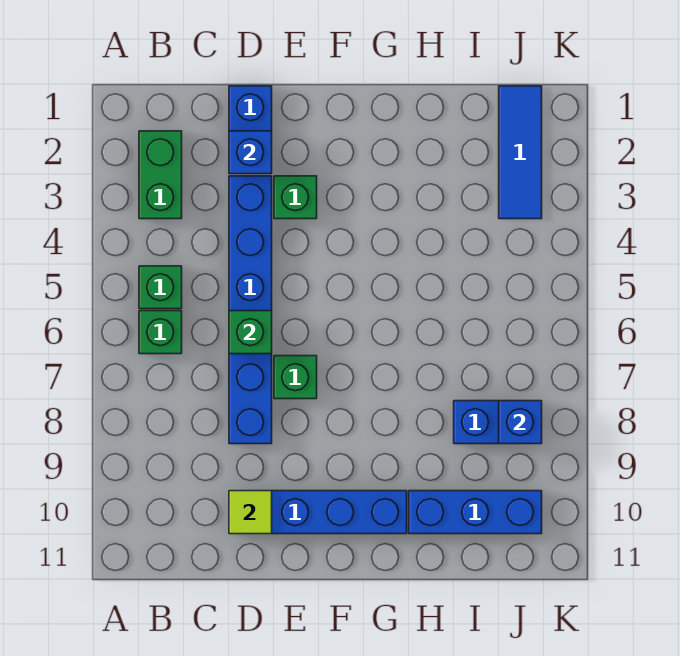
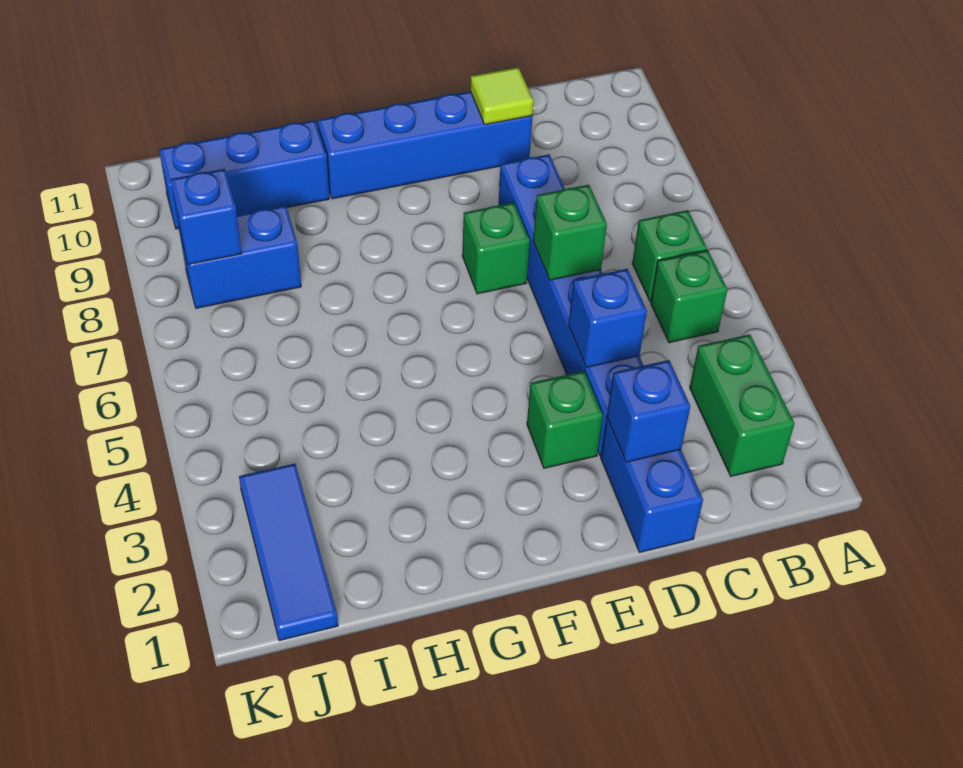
none -> blue 1x1 brick [568,269,647,368]

